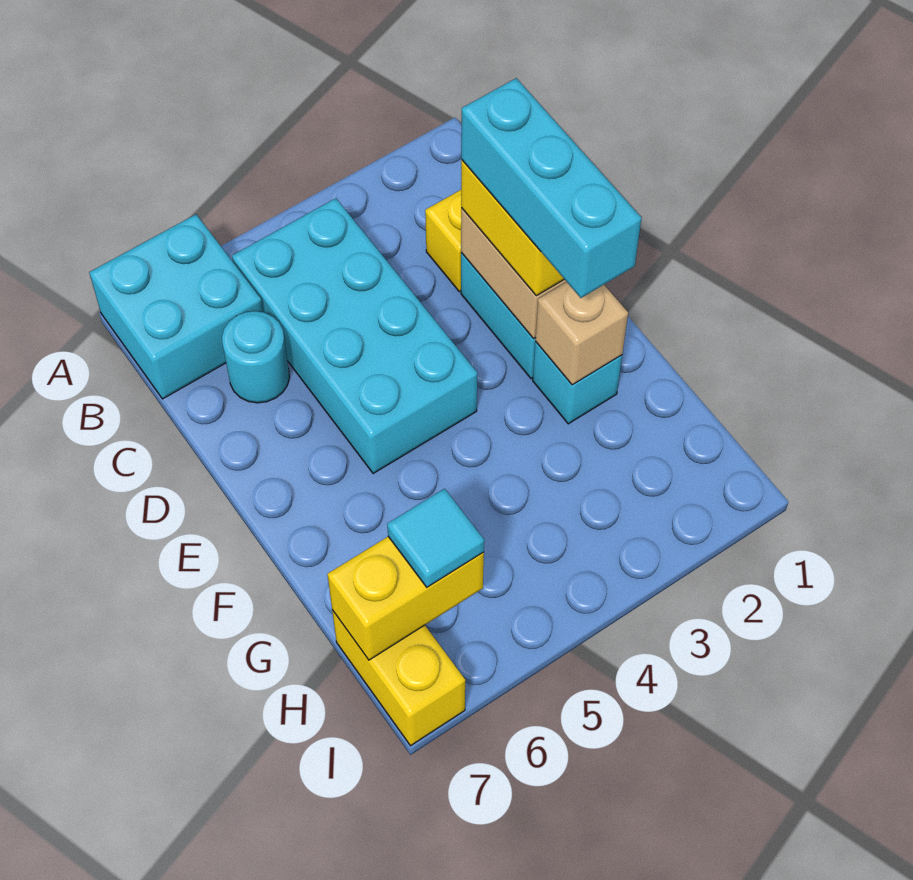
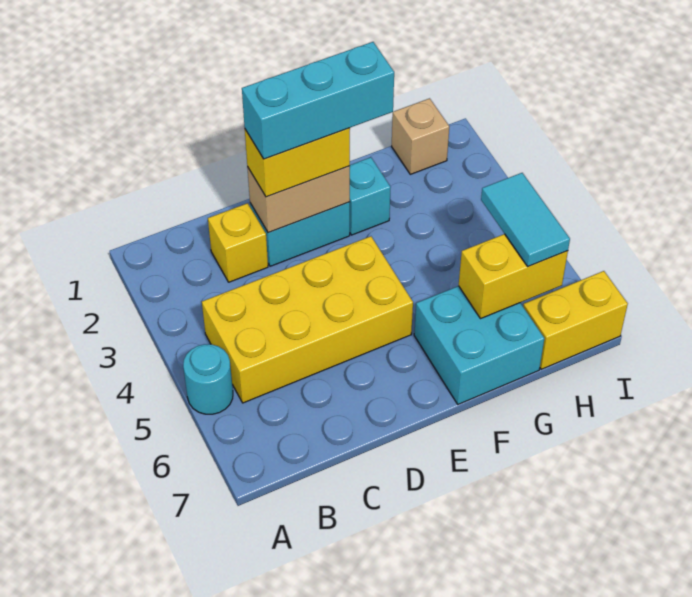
cyan 2x2 brick [89,214,263,399] -> cyan 2x2 brick moved to [414,286,544,404]
cyan 2x4 brick [232,198,477,474] -> yellow 2x4 brick [202,236,413,403]
cyan 1x1 round brick [222,311,289,403] -> cyan 1x1 round brick moved to [183,344,233,414]
tan 1x1 brick [535,282,628,385] -> tan 1x1 brick moved to [392,98,449,174]
yellow 1x2 brick [327,537,484,660] -> yellow 1x2 brick turned to [459,234,568,319]
cyan 1x1 tile [387,489,484,587] -> cyan 1x2 tile [481,173,570,266]

